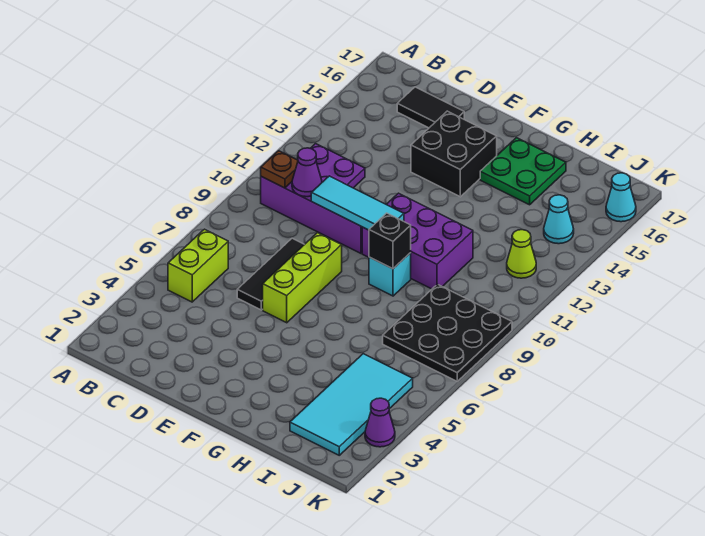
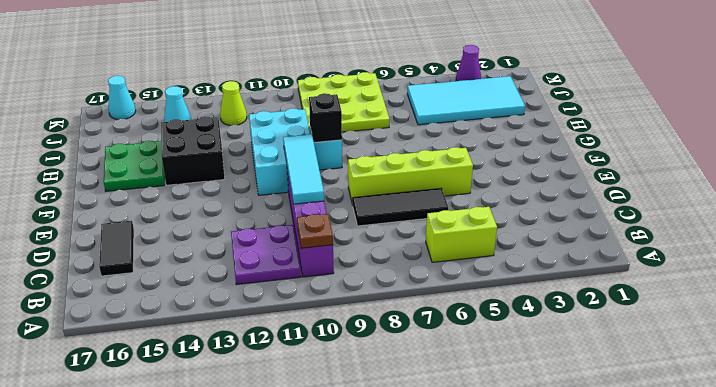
purple 1x1 cone [292,148,322,197] -> none
lime 1x3 brick [263,233,342,323] -> lime 1x4 brick [348,147,473,205]
black 2x2 brick [411,111,497,197] -> black 2x2 brick moved to [161,116,225,185]
purple 2x3 brick [362,193,473,289] -> cyan 2x3 brick [249,108,310,195]
black 3x3 plate [383,284,512,381] -> lime 3x3 plate [298,72,389,132]

